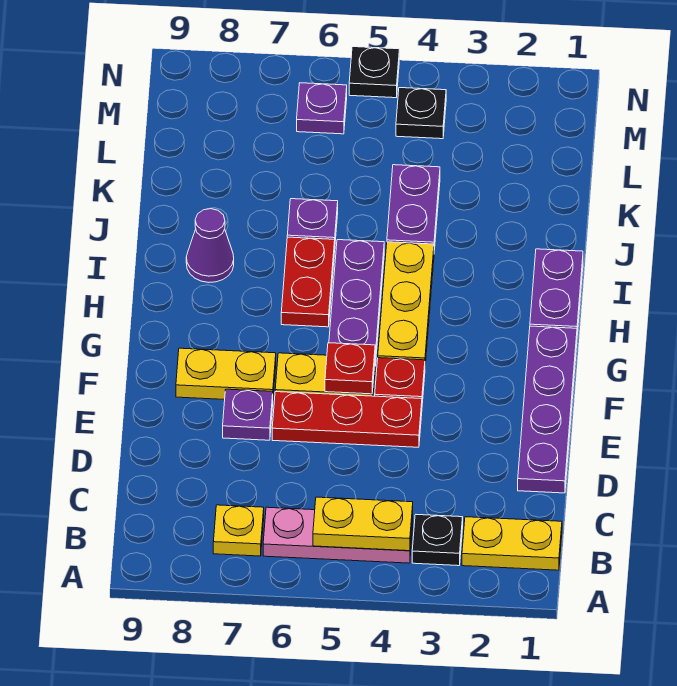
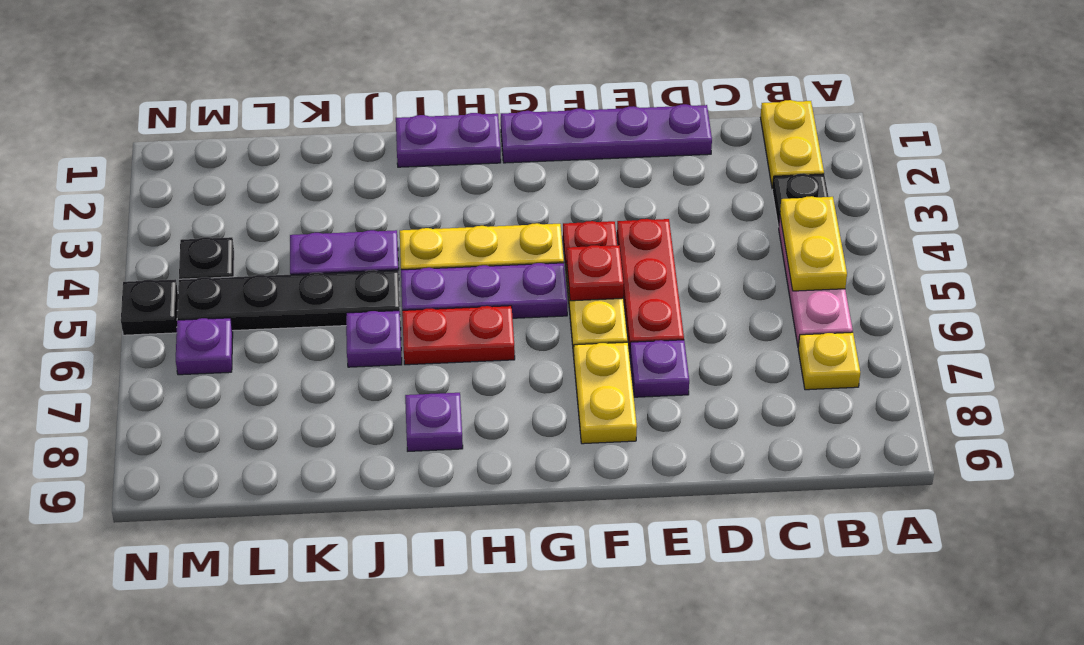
purple 1x1 cone [186,209,234,282] -> purple 1x1 plate [405,393,463,451]
none -> black 1x4 plate [177,270,400,331]

